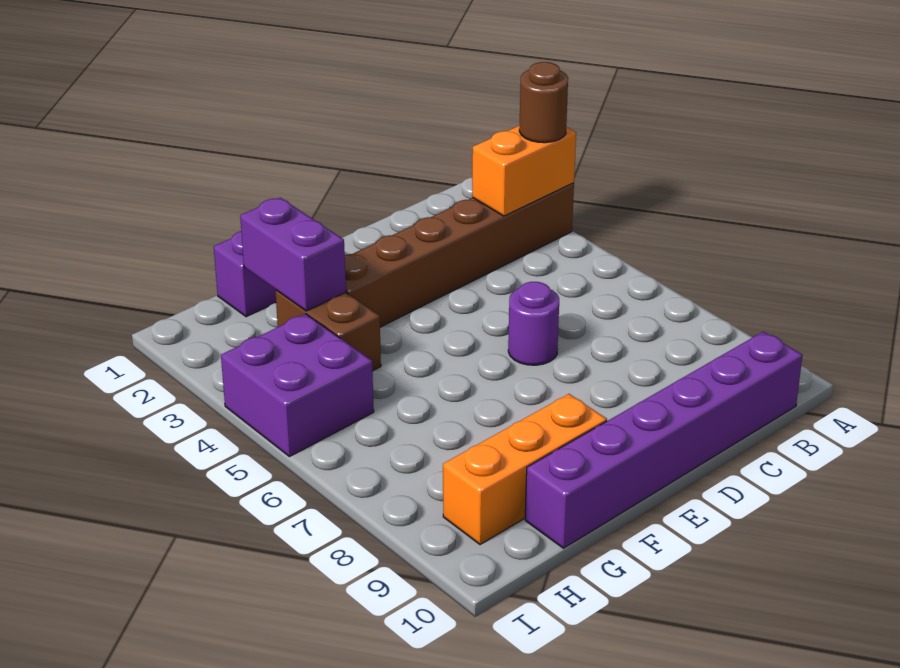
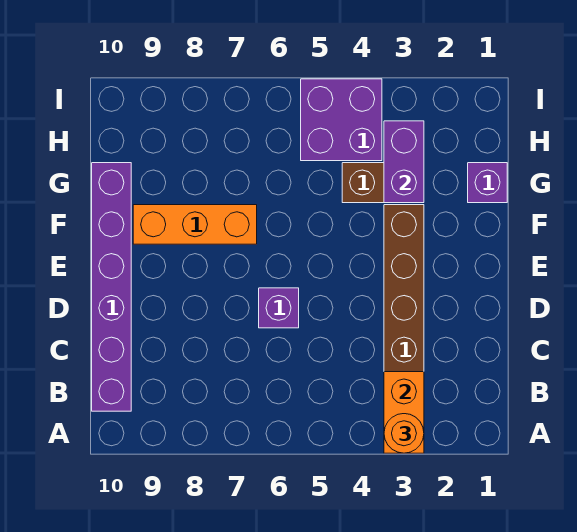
brown 1x1 round brick [519,62,568,143] -> orange 1x1 round brick [384,414,424,453]
purple 1x1 round brick [508,282,559,365] -> purple 1x1 brick [259,288,299,328]
orange 1x3 brick [443,394,607,545] -> orange 1x3 brick turned to [133,205,257,244]
purple 1x2 brick [240,198,346,311] -> purple 1x2 brick turned to [384,121,424,203]

